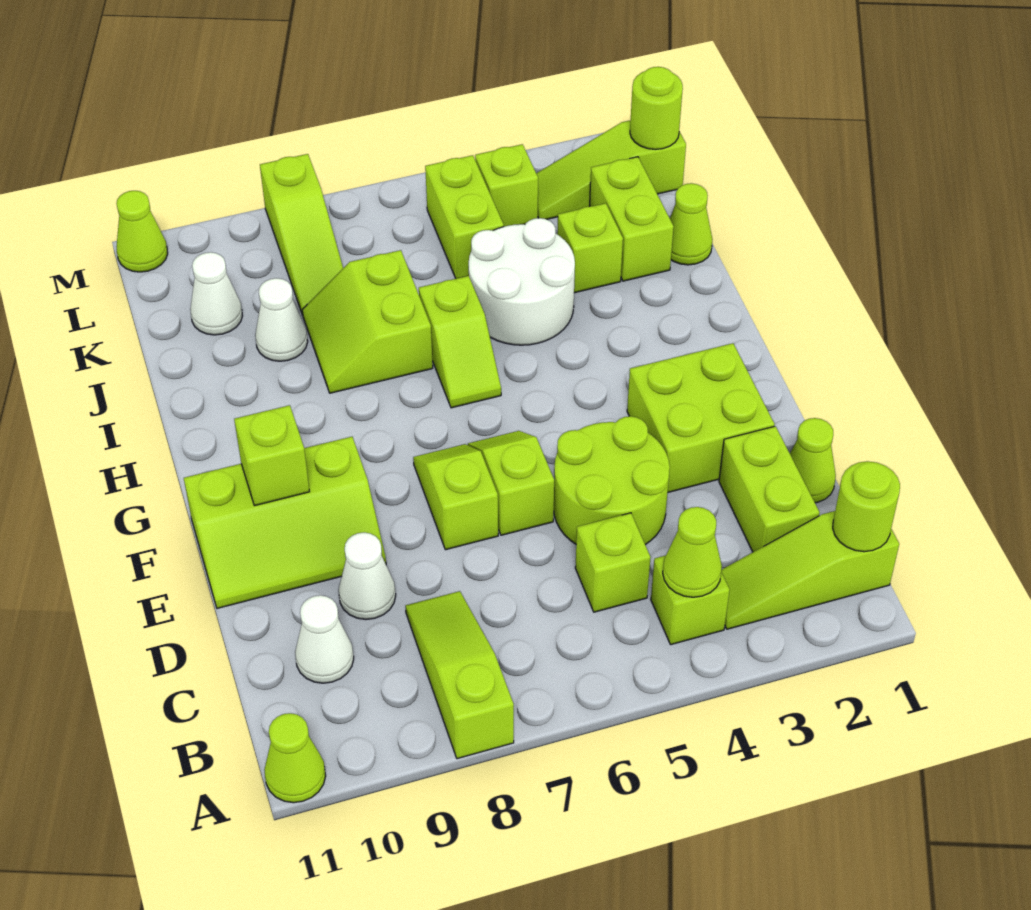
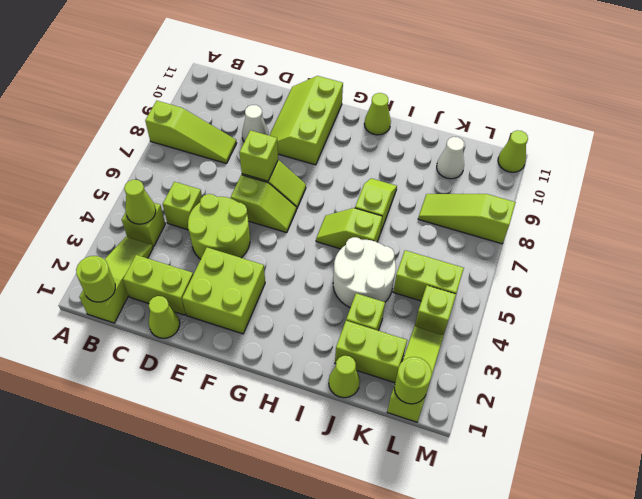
lime 1x1 cone [264,713,326,803] -> lime 1x1 cone moved to [364,93,391,135]
white 1x1 cone [295,595,354,683] -> none
lime 1x1 brick [234,405,310,506] -> lime 1x1 brick moved to [239,130,278,181]
lime 2x2 slope [302,250,433,393] -> lime 1x2 slope [355,178,397,233]
white 1x1 cone [255,278,308,361] -> none

